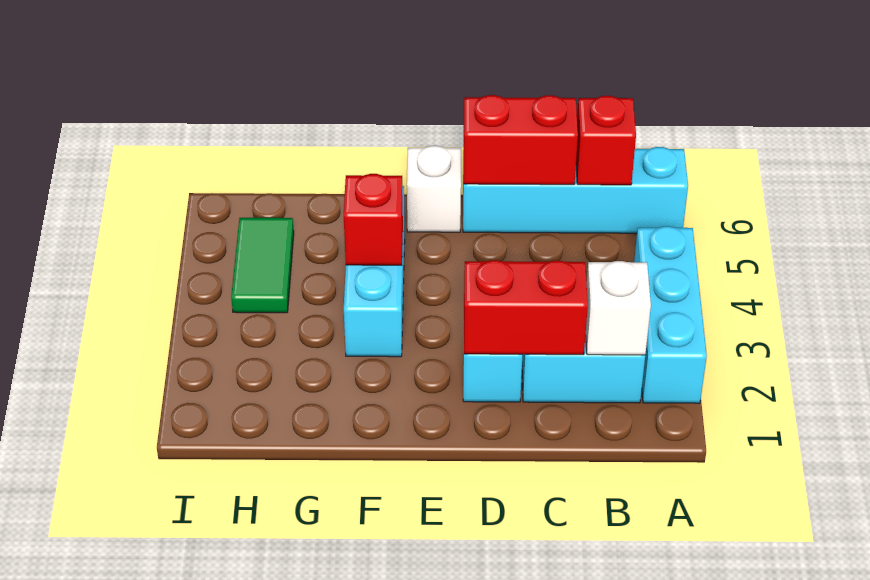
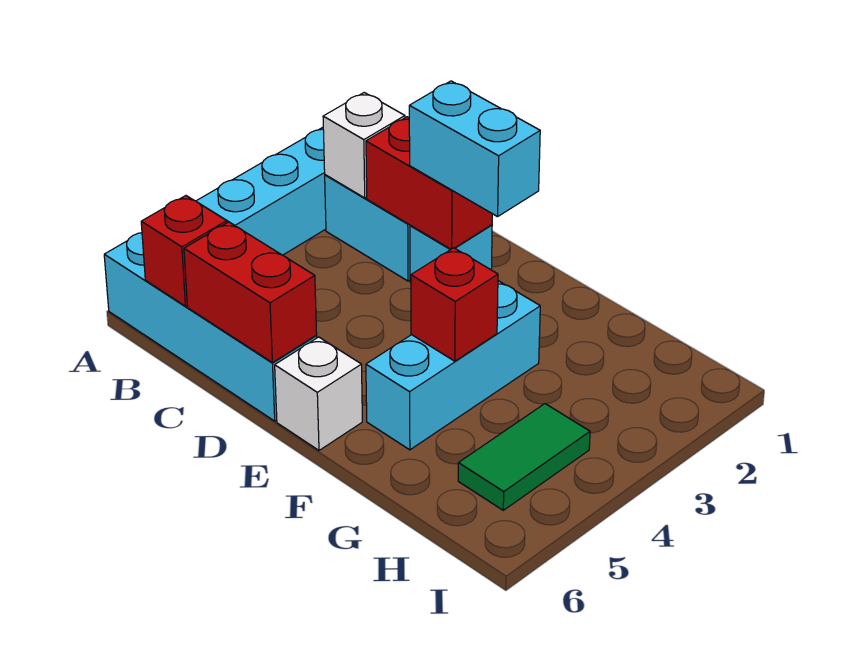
none -> cyan 1x2 brick [409,81,540,217]

